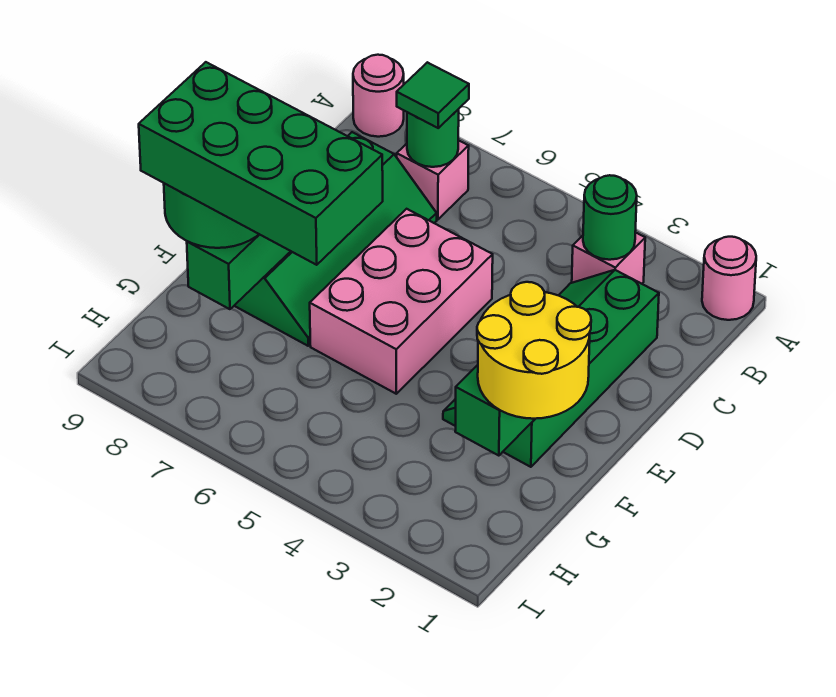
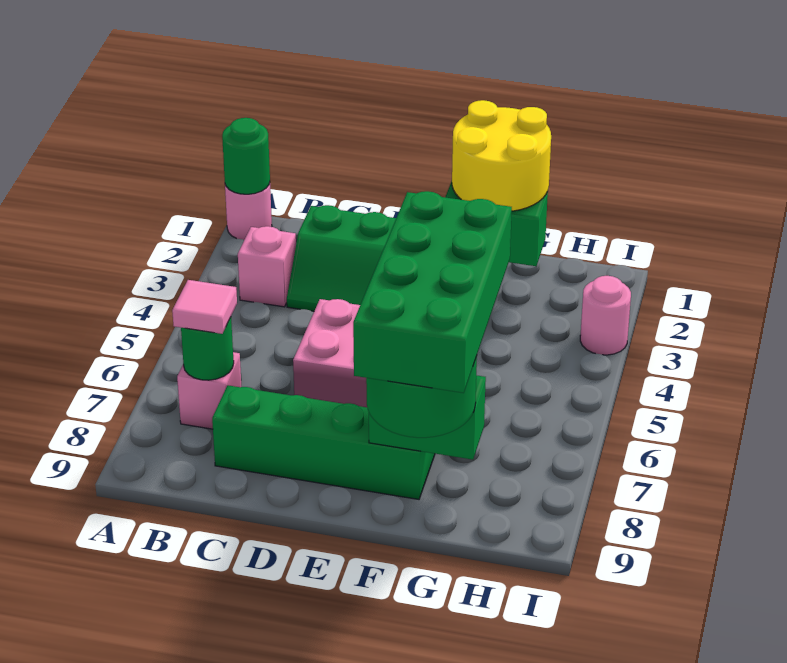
pink 1x1 round brick [353,55,404,137] -> pink 1x1 round brick moved to [580,276,631,355]
green 1x1 round brick [583,175,637,260] -> green 1x1 round brick moved to [222,118,270,194]
green 1x1 tile [397,62,469,128] -> pink 1x1 tile [172,280,237,334]

